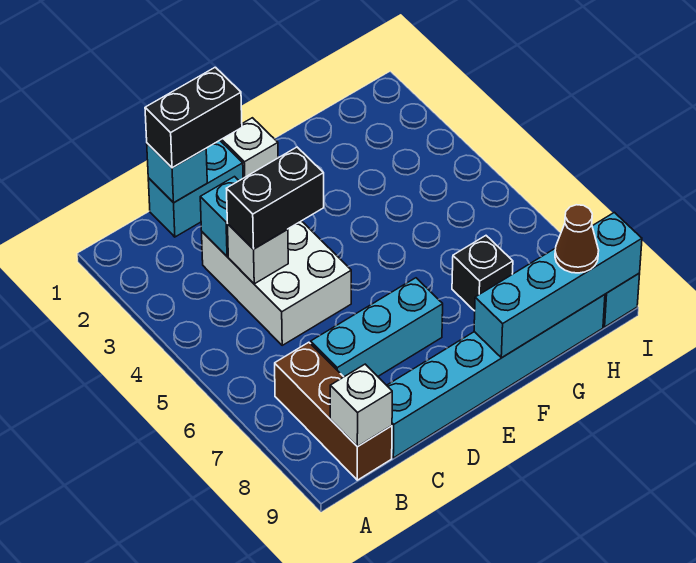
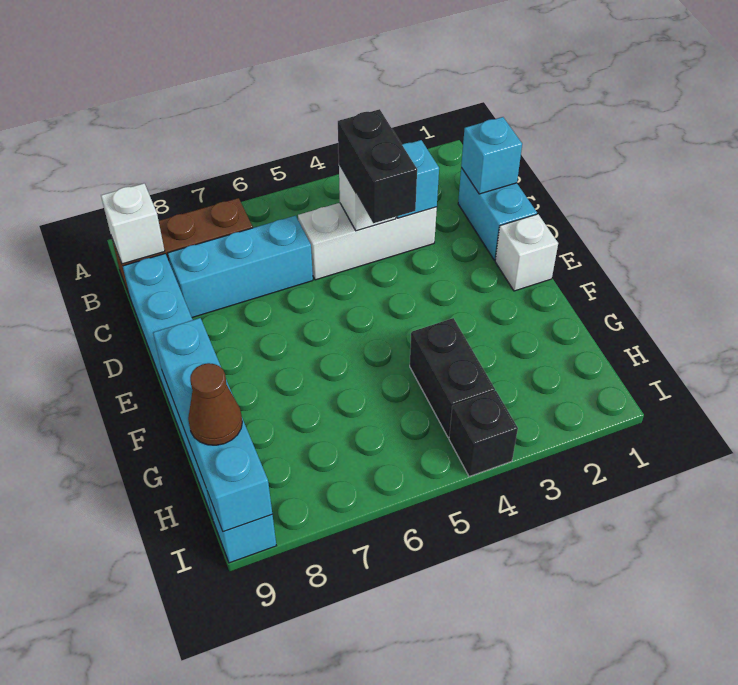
black 1x2 brick [145,67,242,168] -> black 1x2 brick moved to [410,318,495,437]
white 2x3 brick [202,221,351,345] -> white 1x3 brick [298,203,437,280]
cyan 1x3 brick [311,278,443,377] -> cyan 1x3 brick turned to [168,216,313,317]
black 1x1 brick [452,236,513,311] -> black 1x1 brick moved to [449,391,518,477]

